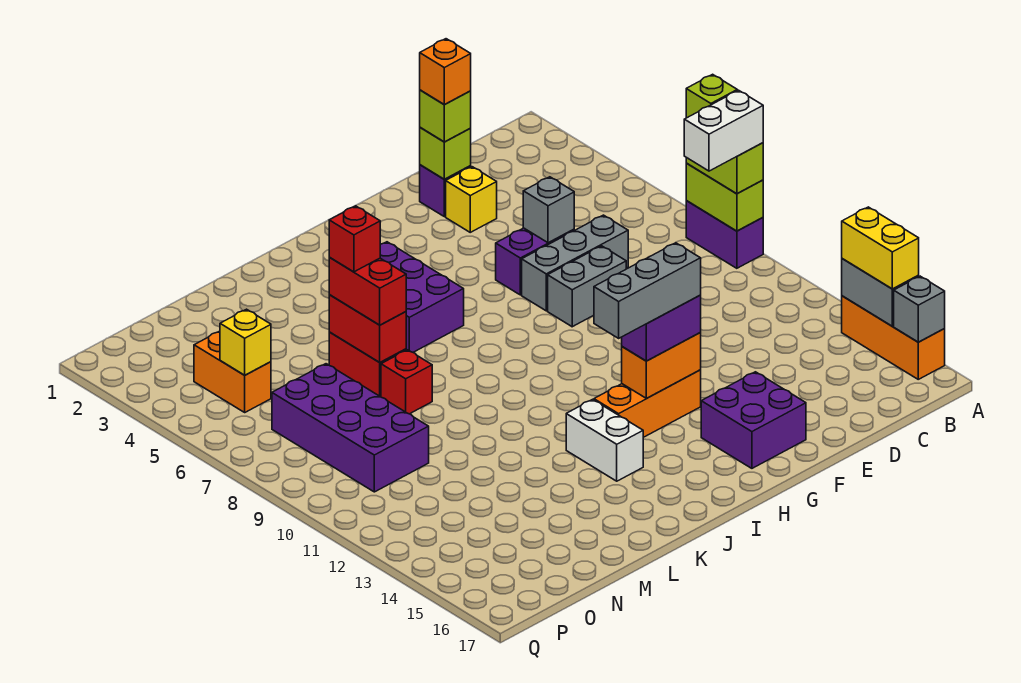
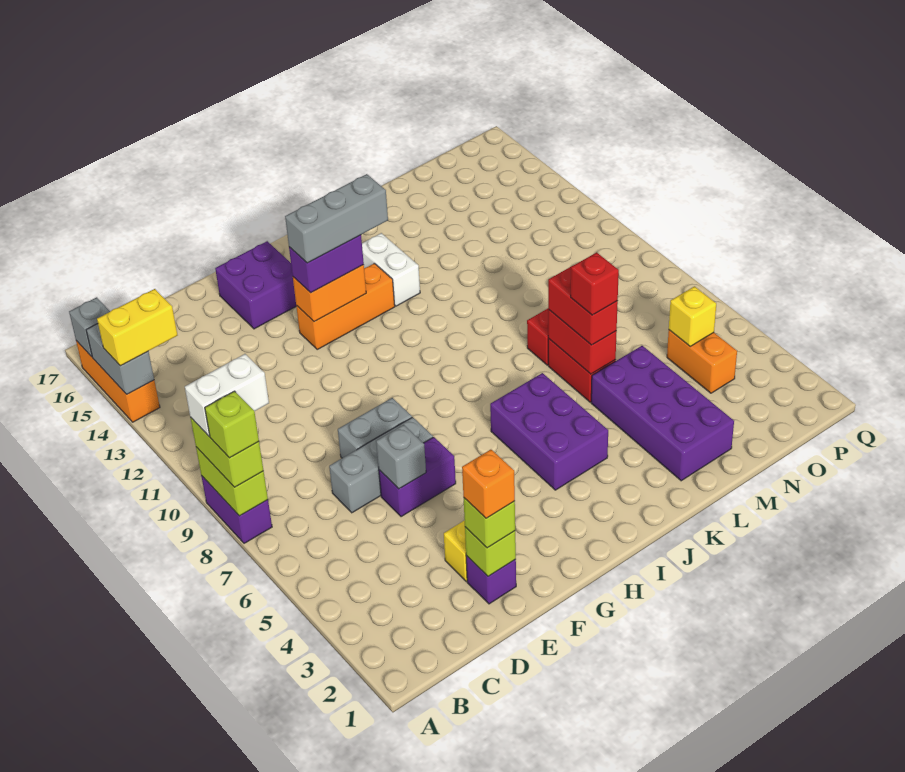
yellow 1x2 brick [842,207,919,289] -> yellow 1x2 brick turned to [97,289,177,366]
purple 2x4 brick [272,364,429,492] -> purple 2x4 brick moved to [591,346,734,481]

